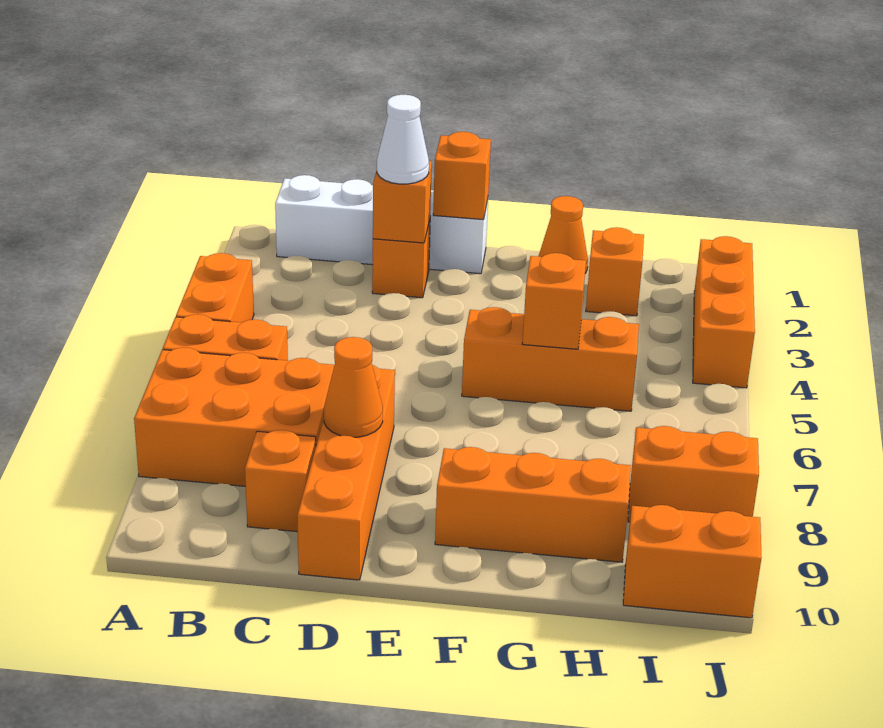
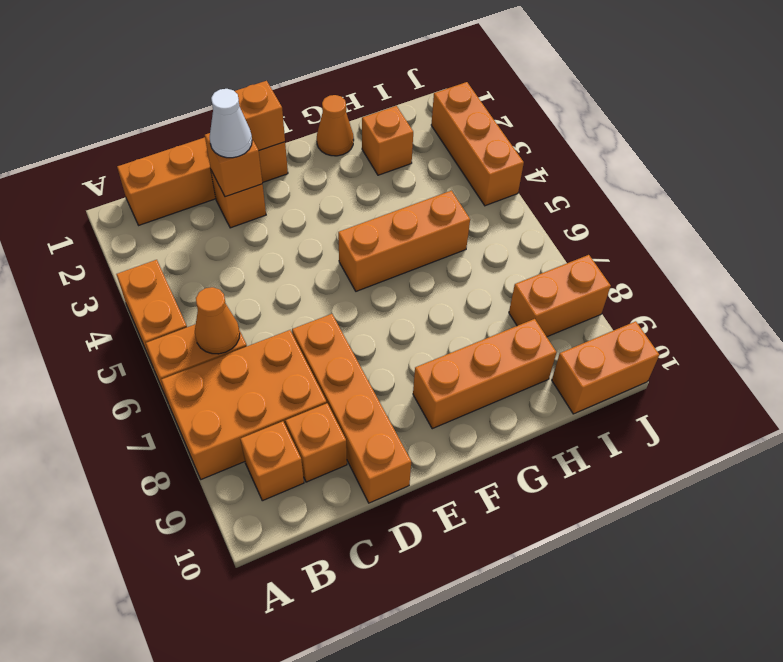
white 1x4 brick [275,175,488,274] -> orange 1x4 brick [117,137,288,225]
orange 1x1 cone [324,337,383,437] -> orange 1x1 cone moved to [195,287,240,354]
orange 1x1 brick [522,253,586,349] -> orange 1x1 brick moved to [241,421,304,501]

